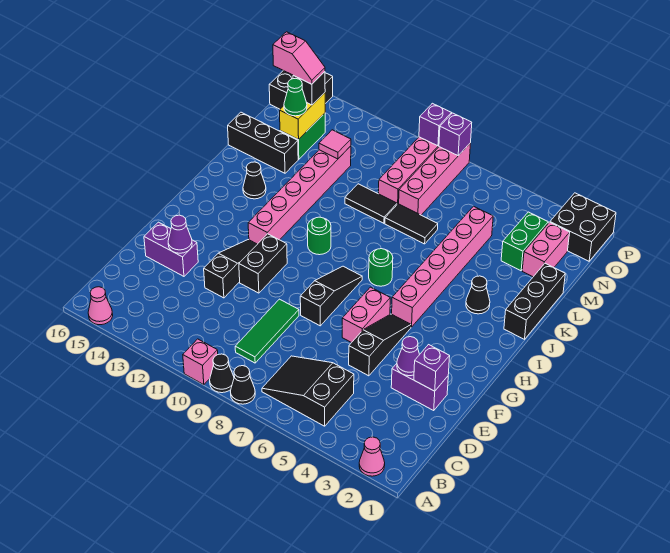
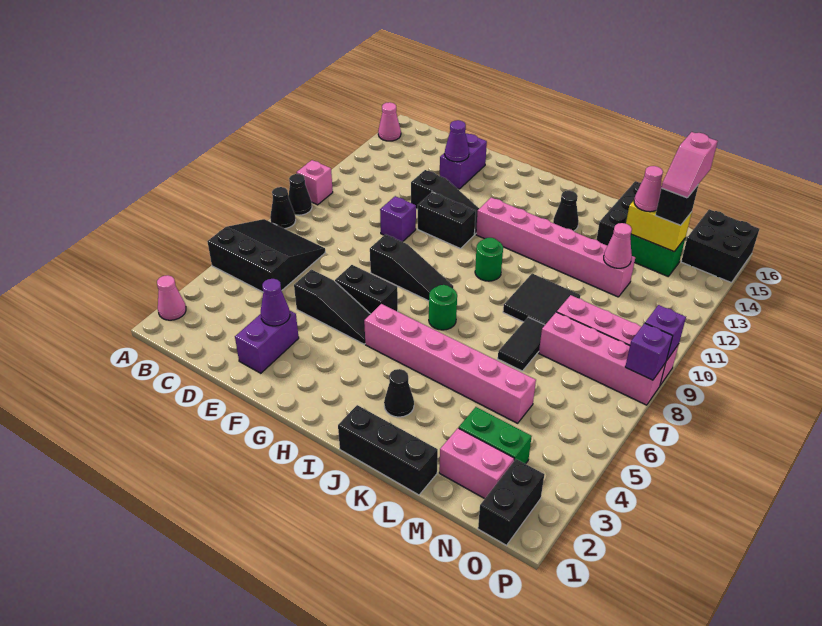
black 2x3 slope [262,356,354,426] -> black 3x3 slope [207,219,325,292]
green 1x3 tile [235,299,299,363] -> none
purple 1x1 brick [414,345,450,391] -> purple 1x1 brick moved to [380,196,416,242]
pink 1x2 brick [342,287,390,343] -> black 1x2 brick [335,265,398,314]
black 1x2 tile [345,184,397,223] -> black 2x2 tile [503,274,580,325]
pink 1x1 tile [319,130,351,159] -> pink 1x1 cone [604,223,632,268]
green 1x1 cone [284,78,307,116] -> pink 1x1 cone [634,166,663,212]
black 2x2 brick [550,193,616,261] -> black 1x2 brick [478,459,544,545]

